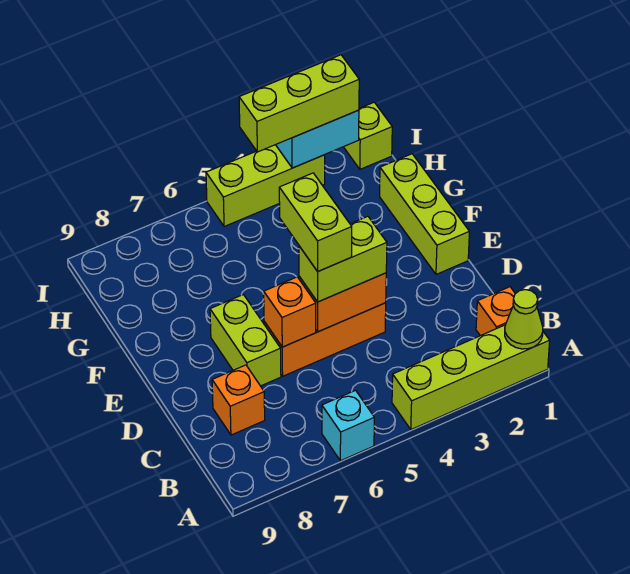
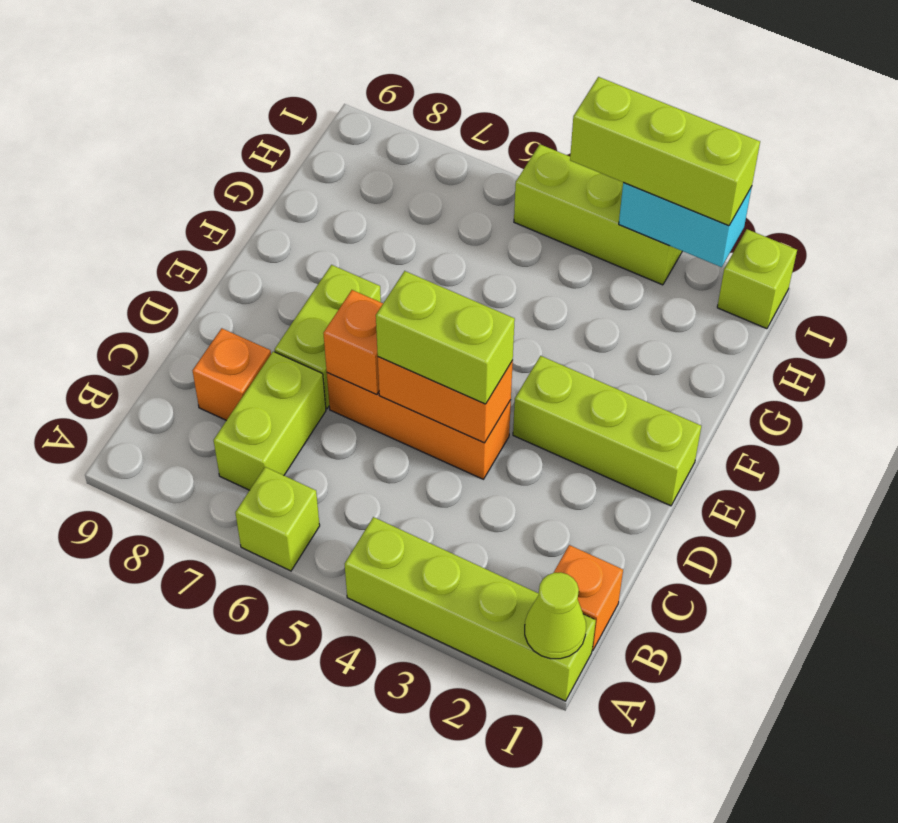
cyan 1x1 brick [322,390,374,461] -> lime 1x1 brick [235,467,320,571]
lime 1x2 brick [279,173,352,271] -> lime 1x2 brick moved to [214,351,326,490]
lime 1x3 brick [380,154,469,274] -> lime 1x3 brick turned to [513,356,701,506]

